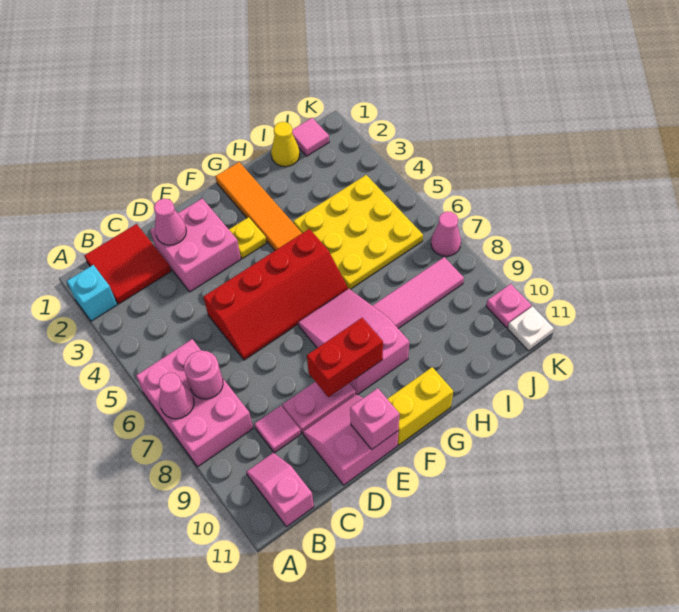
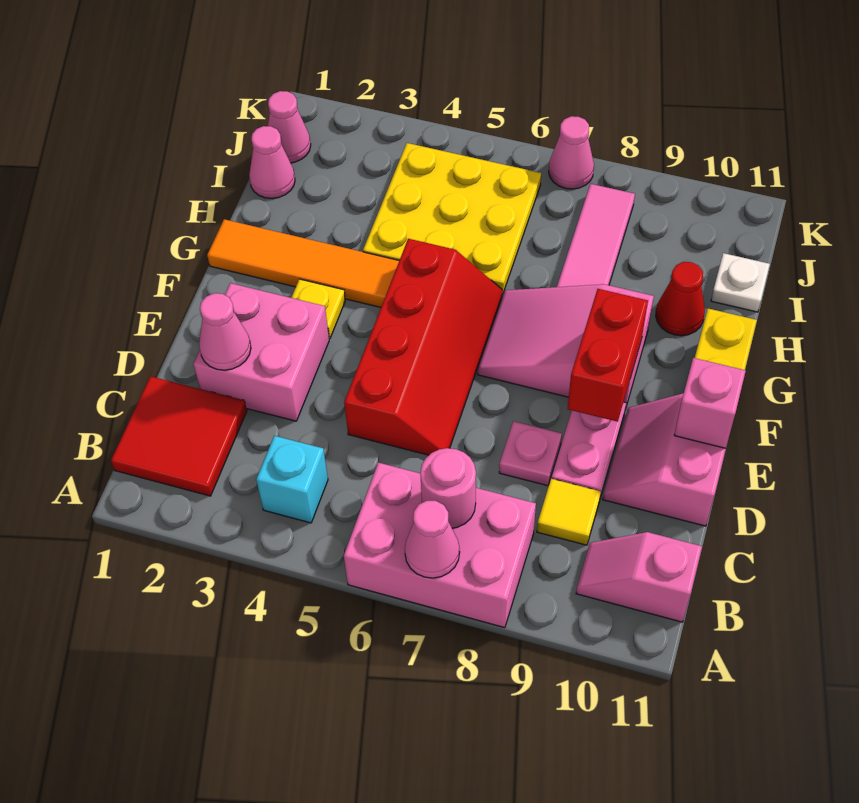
cyan 1x1 brick [67,265,117,321] -> cyan 1x1 brick moved to [256,436,328,523]
pink 1x1 tile [255,406,301,453] -> yellow 1x1 tile [537,479,601,545]
none -> red 1x1 cone [656,262,705,336]
yellow 1x1 cone [271,122,300,167] -> pink 1x1 cone [249,126,295,198]
pink 1x1 tile [292,118,329,156] -> pink 1x1 cone [268,91,311,163]
pink 1x1 plate [486,284,531,328] -> pink 1x1 plate moved to [499,421,562,486]
white 1x1 plate [508,306,554,351] -> white 1x1 plate moved to [711,253,770,312]

